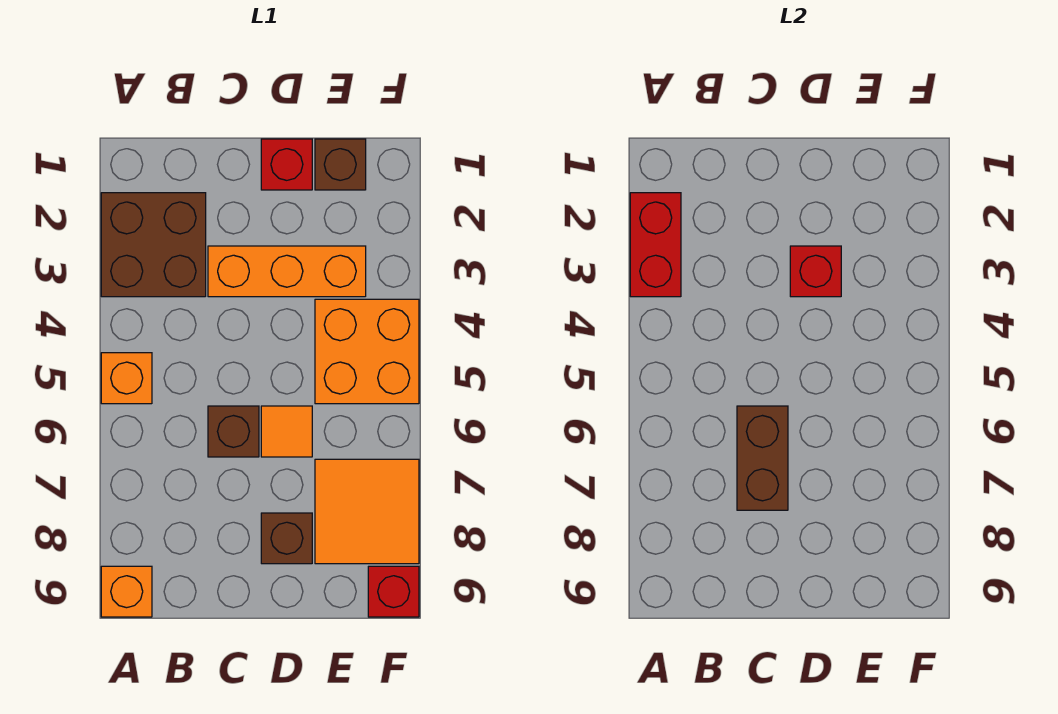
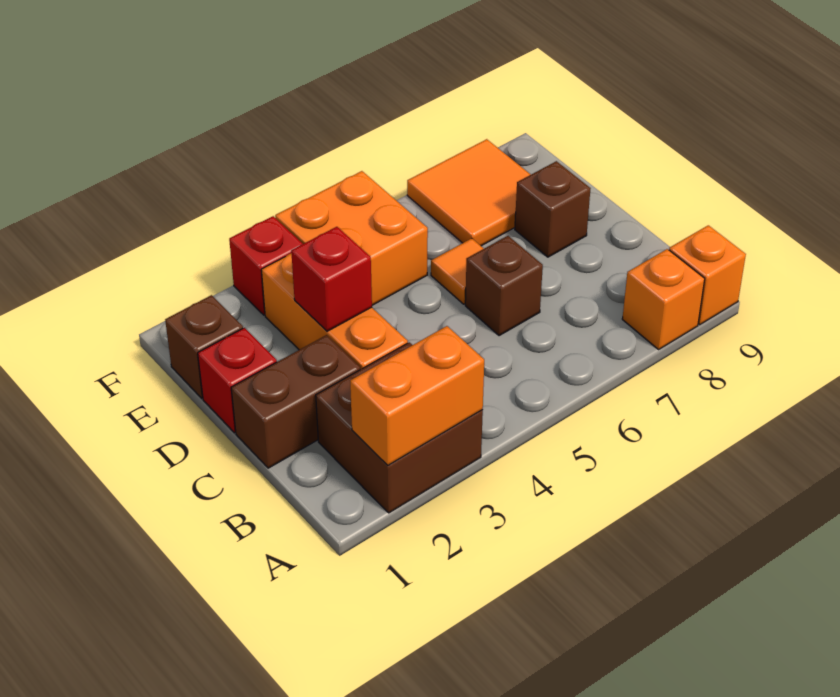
red 1x2 brick [630,193,681,297] -> orange 1x2 brick [350,326,484,465]
orange 1x1 brick [101,353,152,404] -> orange 1x1 brick moved to [622,249,705,349]
brown 1x2 brick [737,406,788,510] -> brown 1x2 brick moved to [231,335,360,468]
red 1x1 brick [368,566,419,617] -> red 1x1 brick moved to [229,216,303,315]

